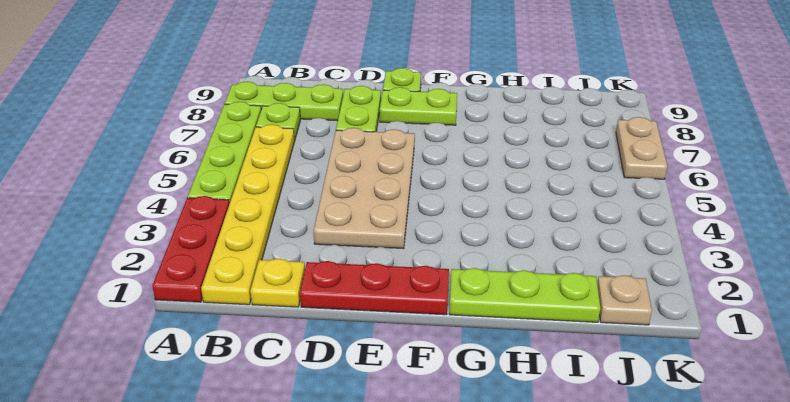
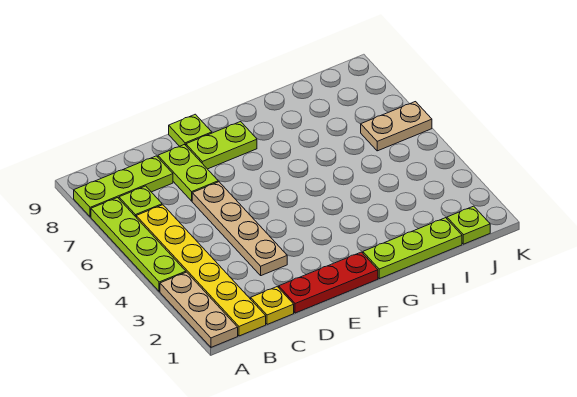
red 1x3 plate [152,196,229,302] -> tan 1x3 plate [160,272,238,347]
tan 2x4 plate [314,128,415,249] -> tan 1x4 plate [192,182,287,276]
tan 1x1 plate [597,275,652,325] -> lime 1x1 plate [447,206,490,244]
tan 1x2 plate [616,117,667,179] -> tan 1x2 plate turned to [361,102,432,151]

